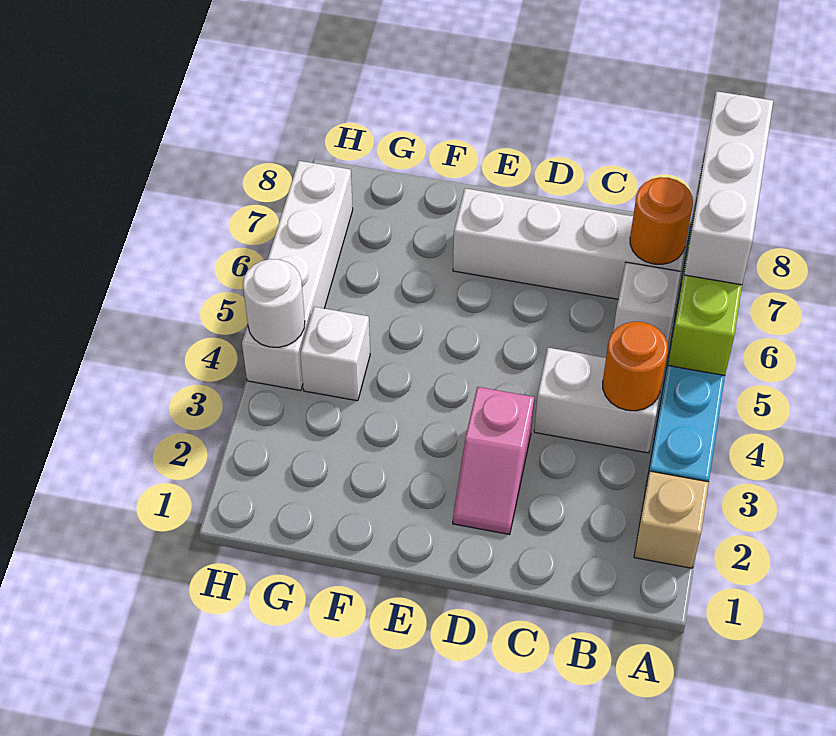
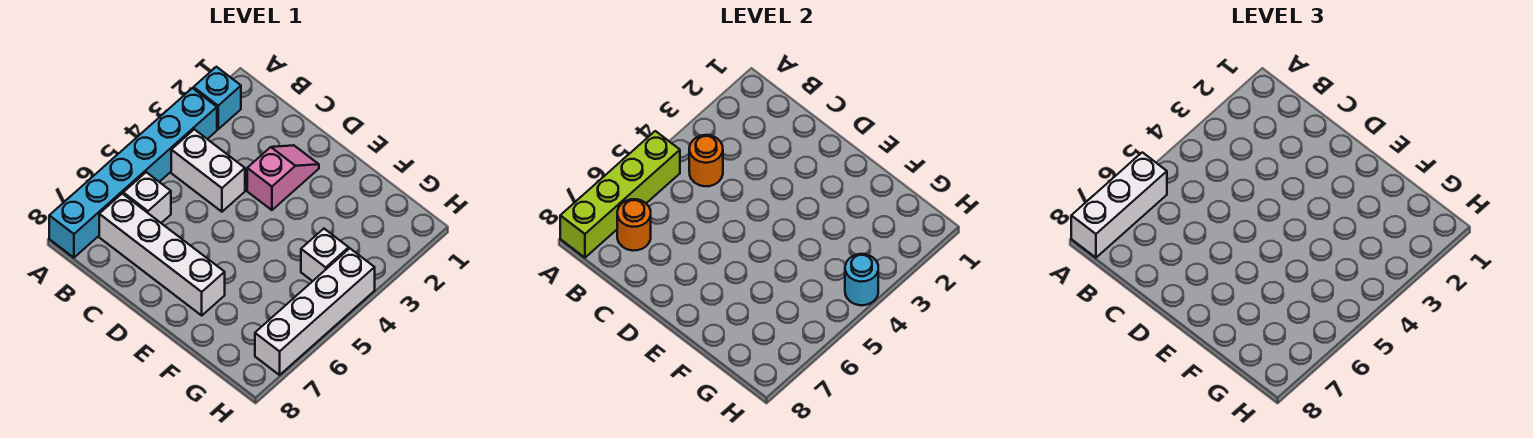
tan 1x1 brick [634,471,709,568] -> cyan 1x1 brick [194,67,241,129]
white 1x1 round brick [243,259,305,347] -> cyan 1x1 round brick [845,254,878,305]

